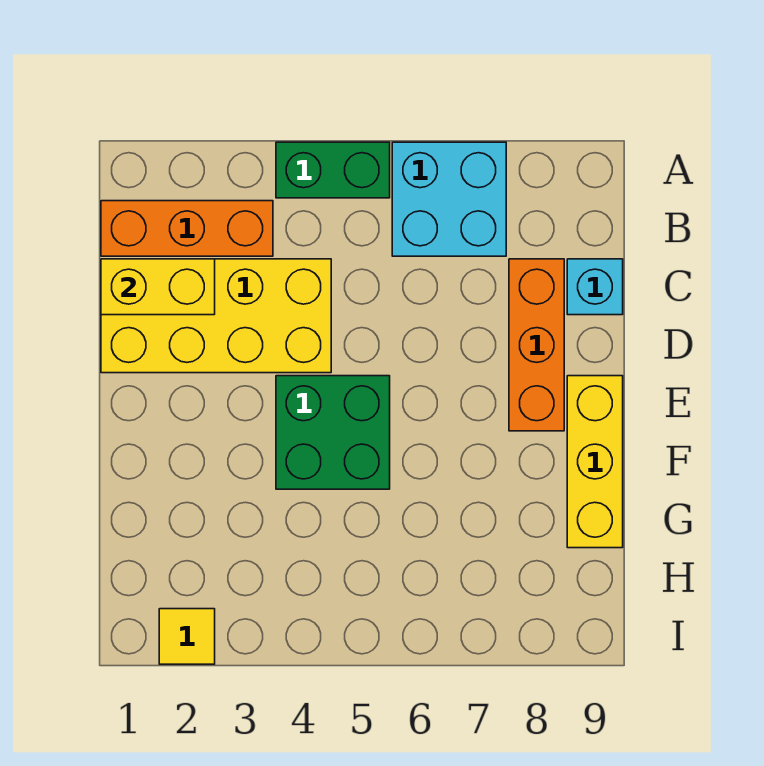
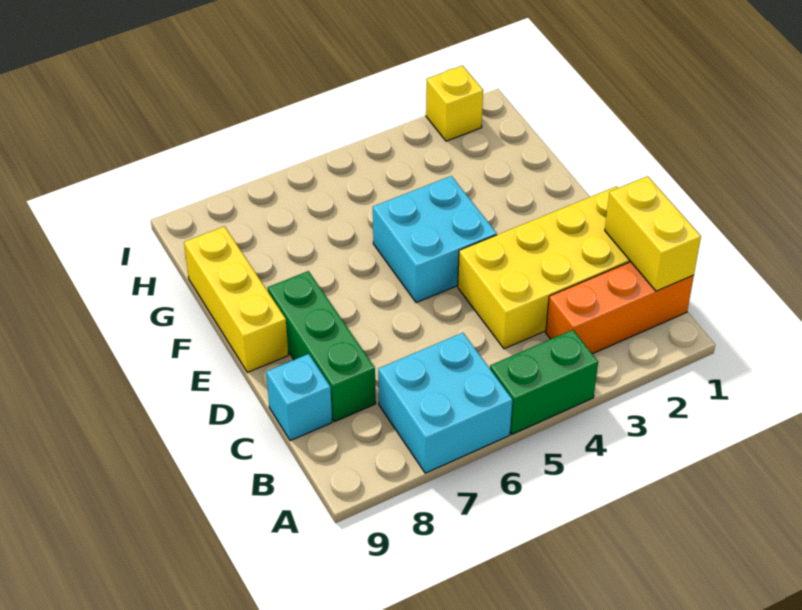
yellow 1x2 brick [101,259,215,315] -> yellow 1x2 brick turned to [605,176,701,291]
orange 1x3 brick [509,259,564,431] -> green 1x3 brick [268,271,376,422]
green 2x2 brick [276,376,390,489] -> cyan 2x2 brick [373,176,497,303]
yellow 1x1 tile [159,609,215,664] -> yellow 1x1 brick [426,66,483,141]

